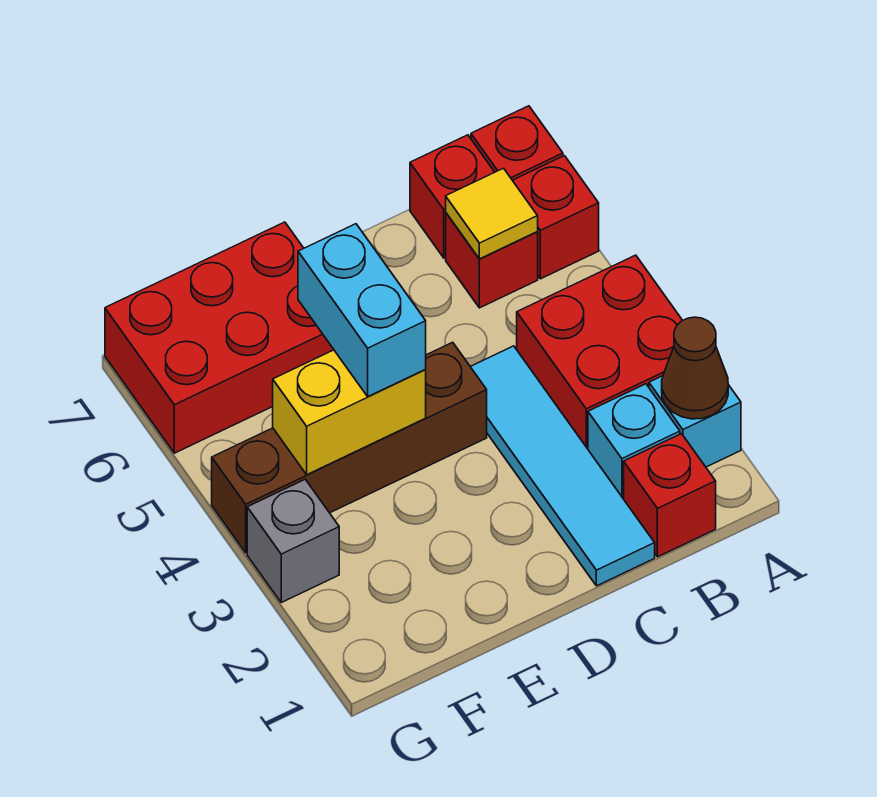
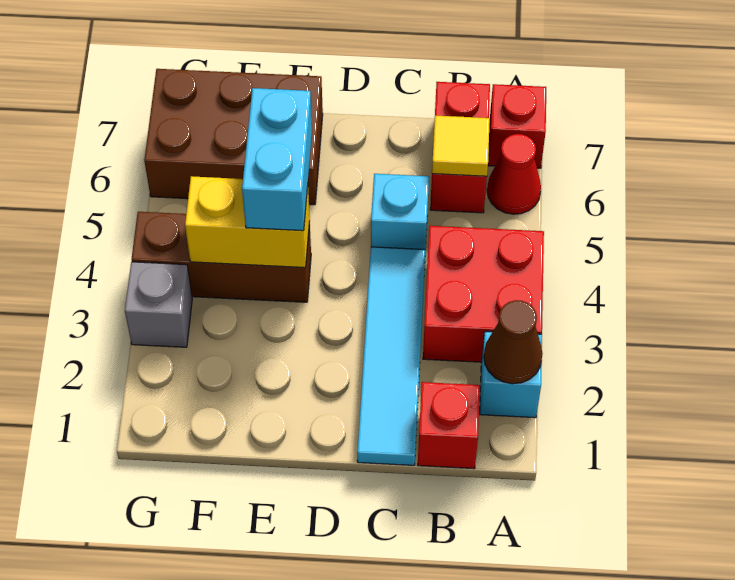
red 1x1 brick [512,156,599,279] -> red 1x1 cone [487,134,541,214]
cyan 1x1 brick [588,384,680,499] -> cyan 1x1 brick moved to [371,174,429,249]
brown 1x4 brick [212,342,487,553] -> brown 1x3 brick [132,212,311,302]
red 2x3 brick [105,222,334,453] -> brown 2x3 brick [144,69,323,205]

